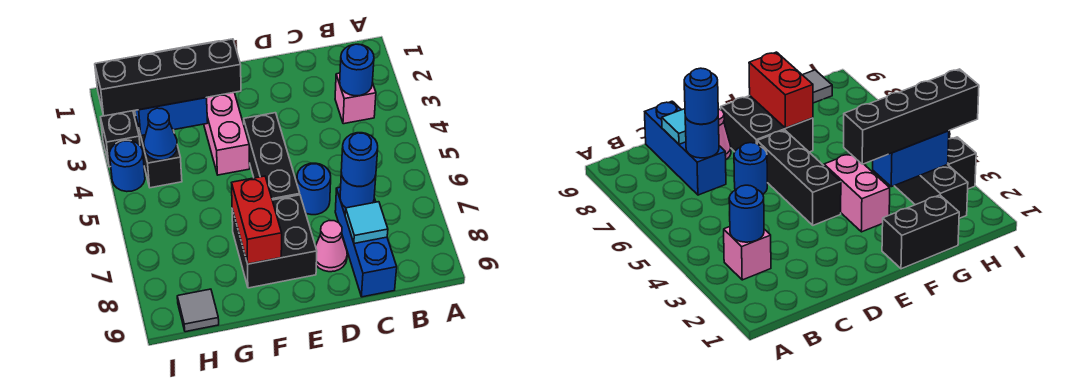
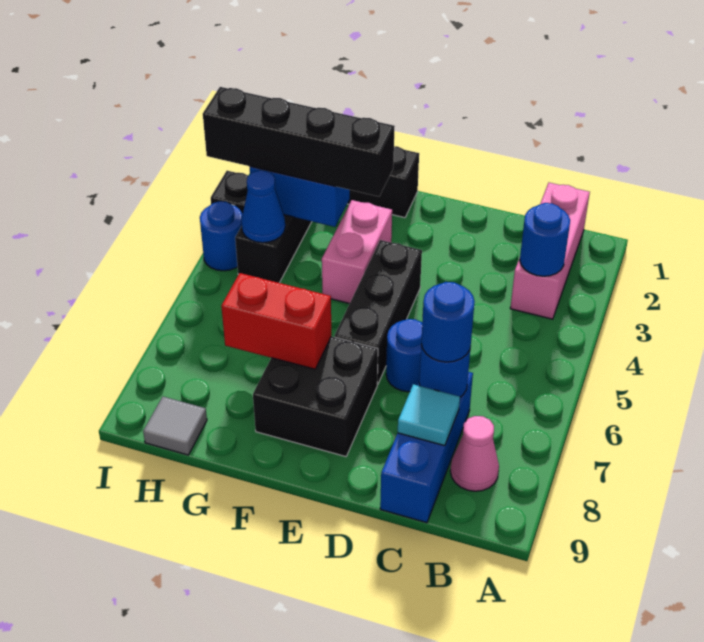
pink 1x1 brick [335,73,376,124] -> pink 1x3 brick [510,183,590,319]
pink 1x1 cone [316,221,347,272] -> pink 1x1 cone moved to [450,416,499,491]
red 1x2 brick [232,176,282,264] -> red 1x2 brick turned to [221,273,331,369]

